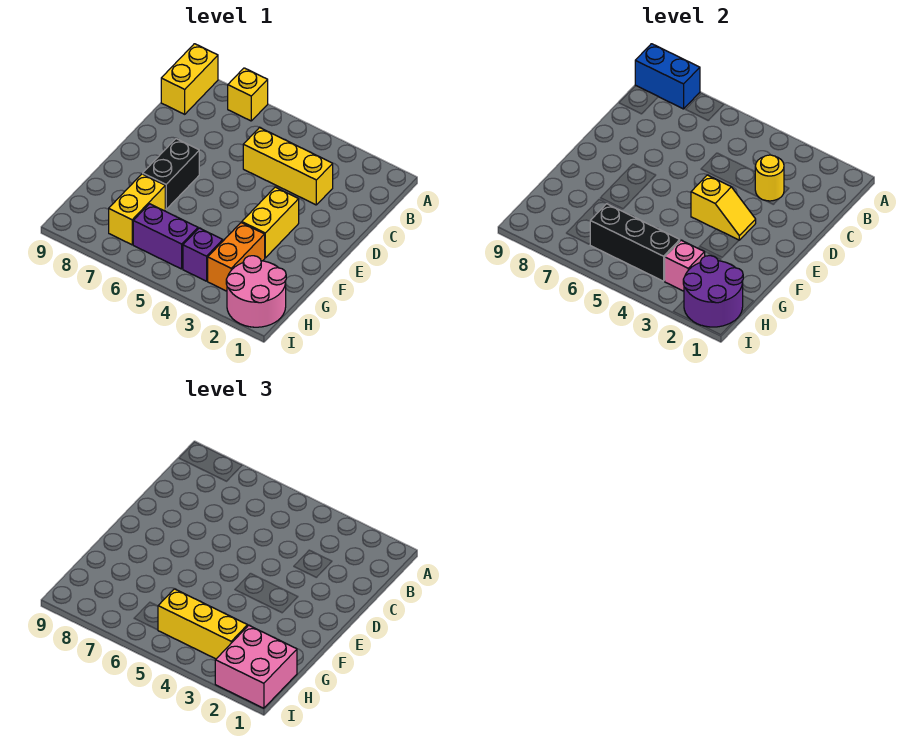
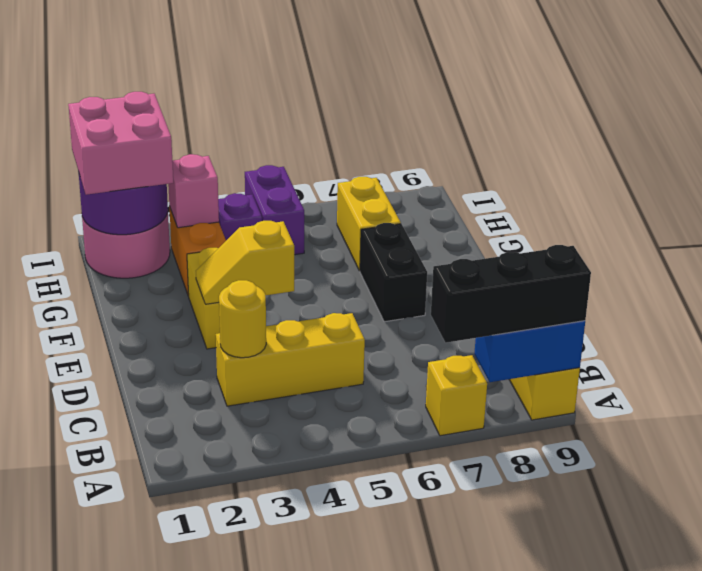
yellow 1x3 brick [158,589,248,659] -> none
black 1x3 brick [590,204,680,281] -> black 1x3 brick moved to [431,245,591,343]
purple 1x2 brick [133,204,198,269] -> purple 1x2 brick turned to [245,165,304,255]

